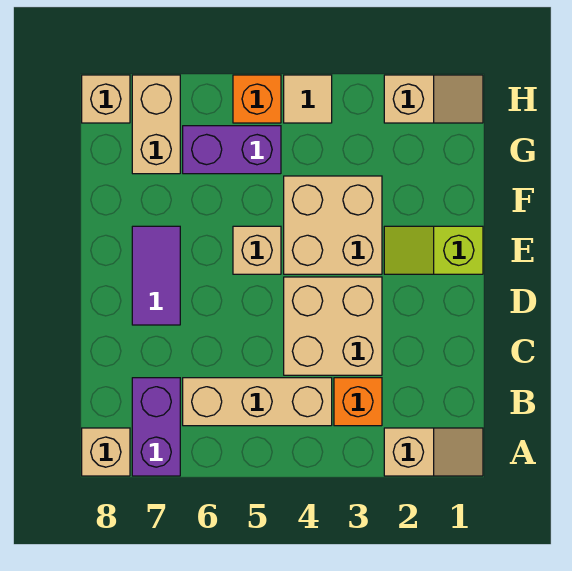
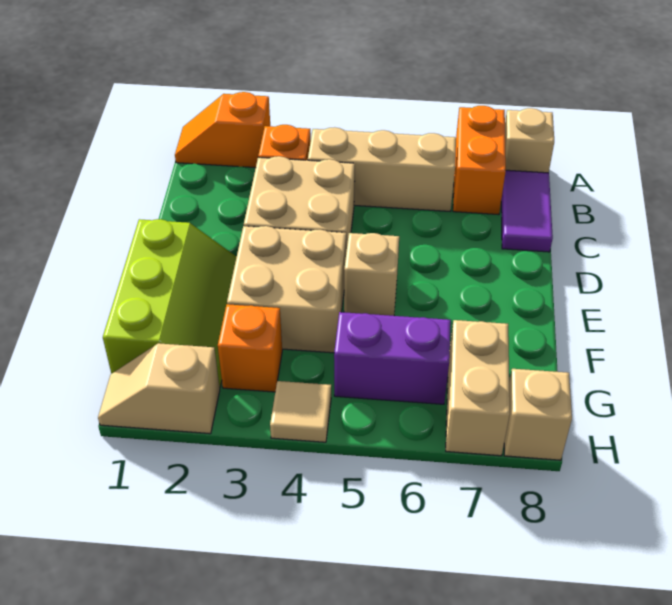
tan 1x2 slope [384,428,483,476] -> orange 1x2 slope [175,92,270,168]
purple 1x2 brick [132,378,180,476] -> orange 1x2 brick [453,106,506,215]
purple 1x2 tile [132,226,180,325] -> purple 1x2 tile moved to [501,170,553,252]
lime 1x2 slope [384,226,483,274] -> lime 2x3 slope [103,219,236,388]
orange 1x1 brick [233,75,281,123] -> orange 1x1 brick moved to [218,304,282,392]

